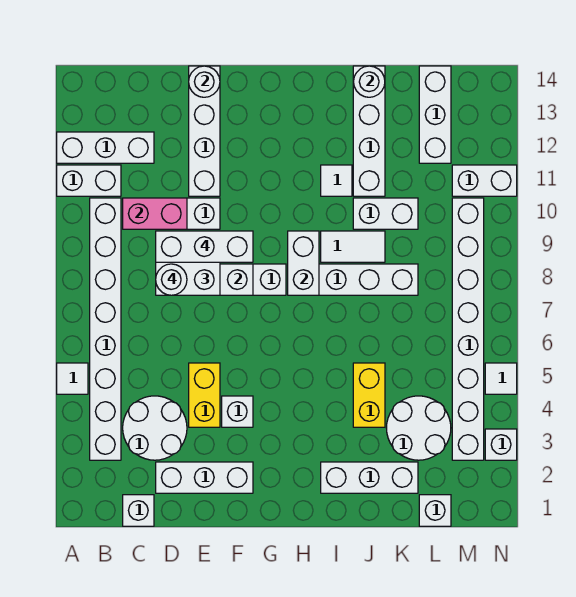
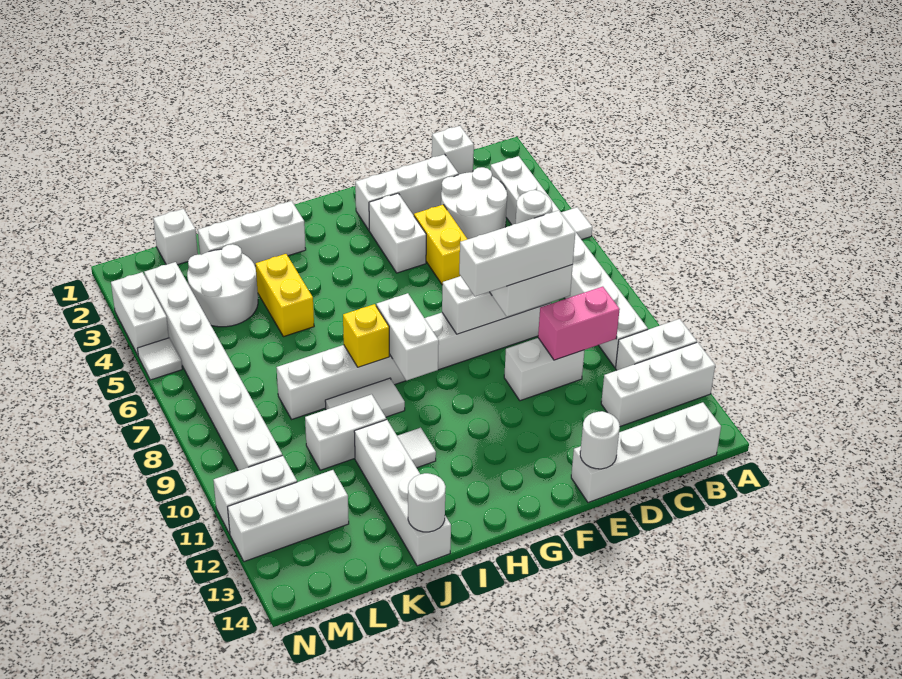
white 1x4 brick [189,66,220,196] -> white 1x4 brick turned to [571,402,721,503]
white 1x1 brick [222,396,253,427] -> white 1x2 brick [369,193,426,273]
none -> yellow 1x1 brick [343,304,389,367]
white 1x3 brick [419,66,451,163] -> white 1x3 brick turned to [228,470,349,562]
white 1x1 brick [485,429,517,460] -> white 1x2 brick [111,272,169,355]

